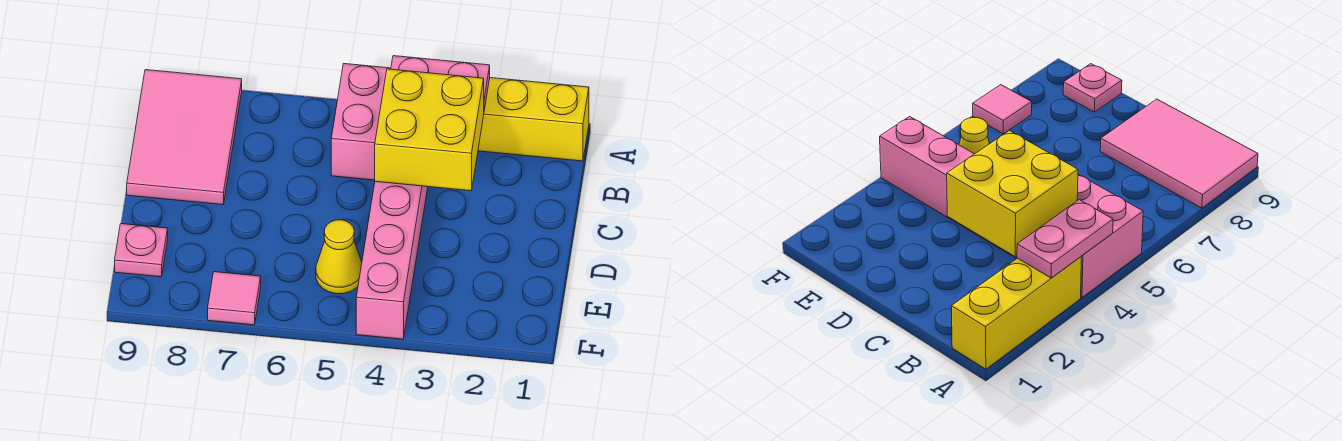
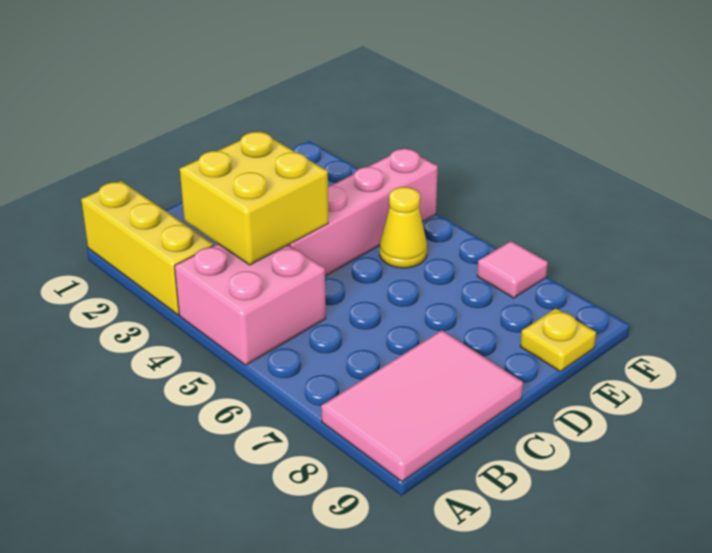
pink 1x2 plate [391,56,490,110] -> none
pink 1x1 plate [115,224,168,277] -> yellow 1x1 plate [520,308,596,371]

